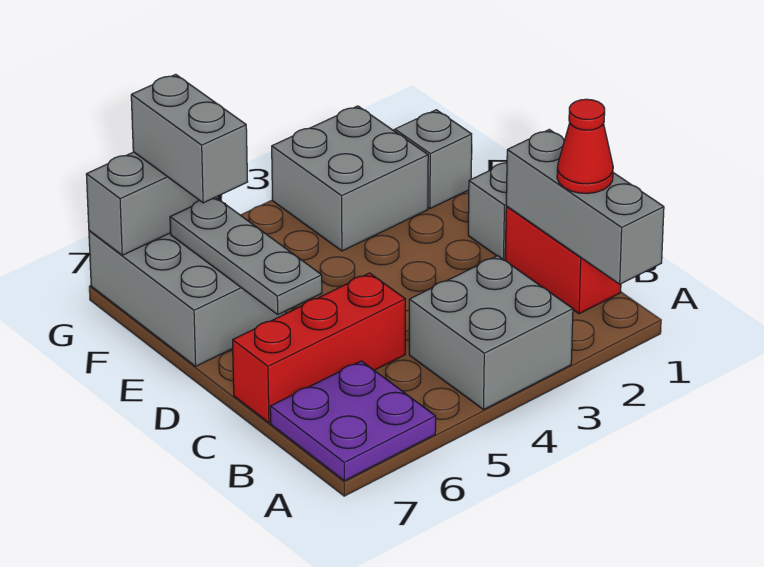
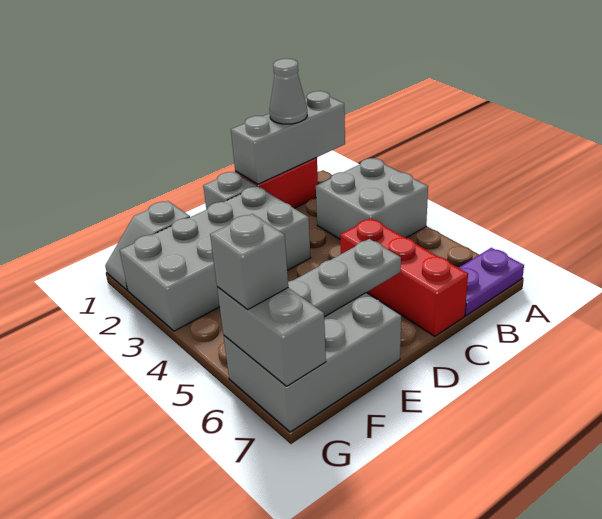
purple 2x2 plate [270,361,436,481] -> purple 1x2 plate [459,248,524,316]
red 1x1 cone [557,99,613,193] -> grey 1x1 cone [269,59,307,124]
grey 2x2 brick [272,106,428,251] -> grey 2x4 brick [120,186,311,331]
grey 1x2 brick [131,74,248,203] -> grey 1x1 brick [210,214,288,309]

